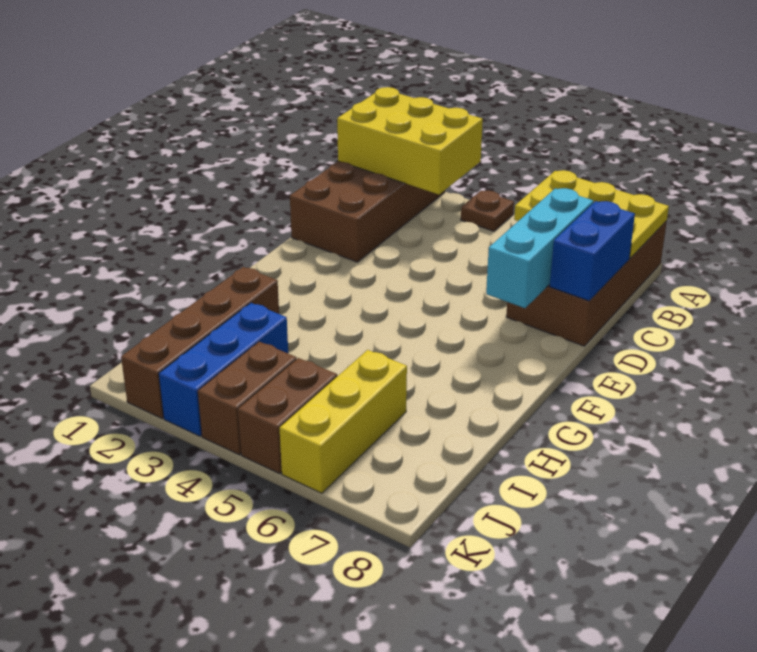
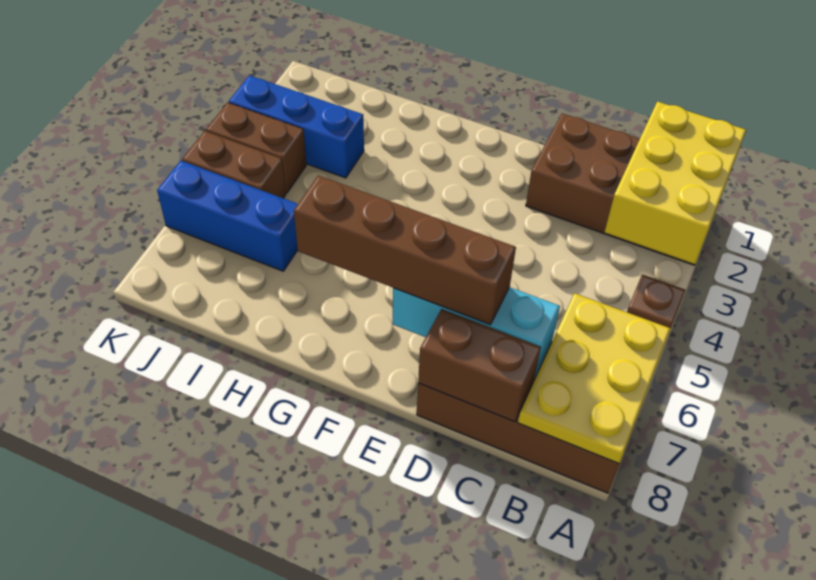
blue 1x2 brick [550,201,635,301] -> brown 1x2 brick [418,309,541,422]
brown 1x4 brick [121,267,279,418] -> brown 1x4 brick moved to [294,175,516,325]
yellow 1x3 brick [279,350,407,493] -> blue 1x3 brick [157,161,298,271]

